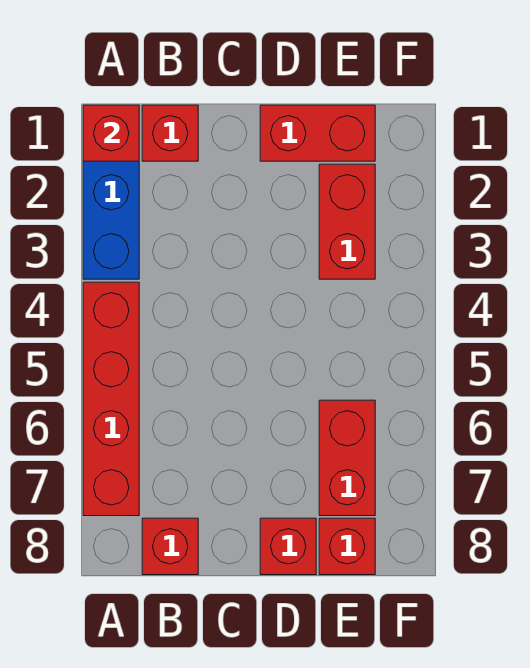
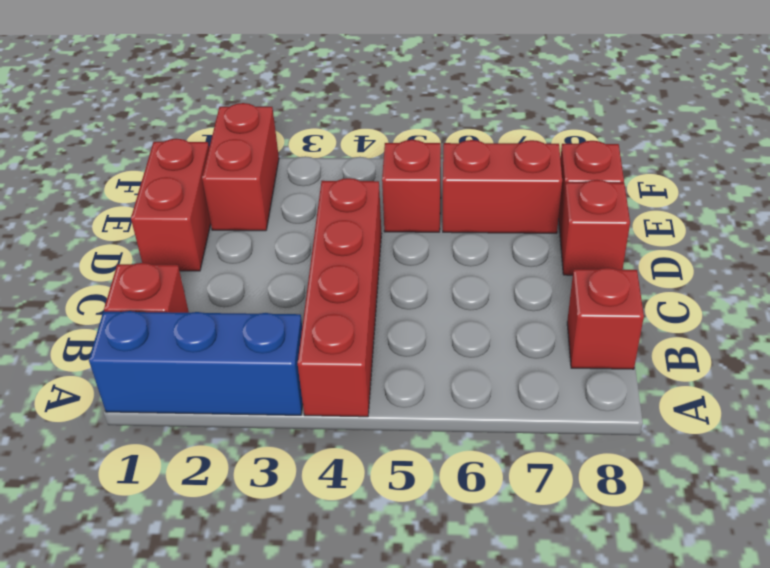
red 1x1 brick [83,105,139,161] -> red 1x1 brick moved to [382,140,441,232]
red 1x4 brick [83,282,139,516] -> red 1x4 brick turned to [298,178,382,417]
red 1x2 brick [319,164,375,279] -> red 1x2 brick turned to [202,103,279,231]

